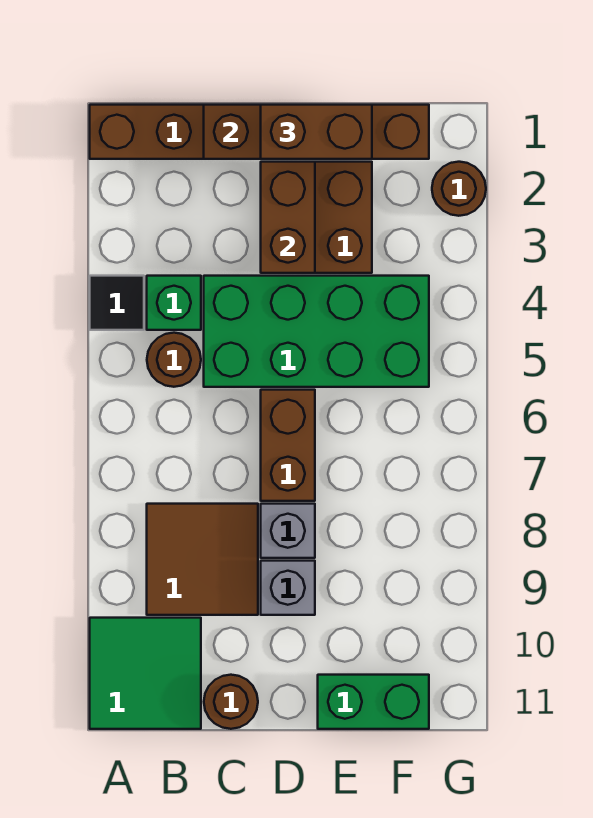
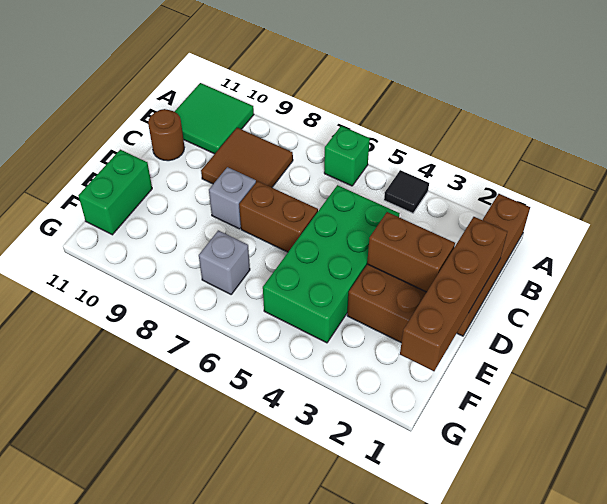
green 1x1 brick [147,276,201,330] -> green 1x1 brick moved to [324,126,370,186]
brown 1x1 round brick [147,333,201,387] -> none
brown 1x2 brick [261,105,372,159] -> none
grey 1x1 brick [261,561,315,615] -> grey 1x1 brick moved to [199,230,250,294]
brown 1x1 round brick [432,162,486,216] -> none

